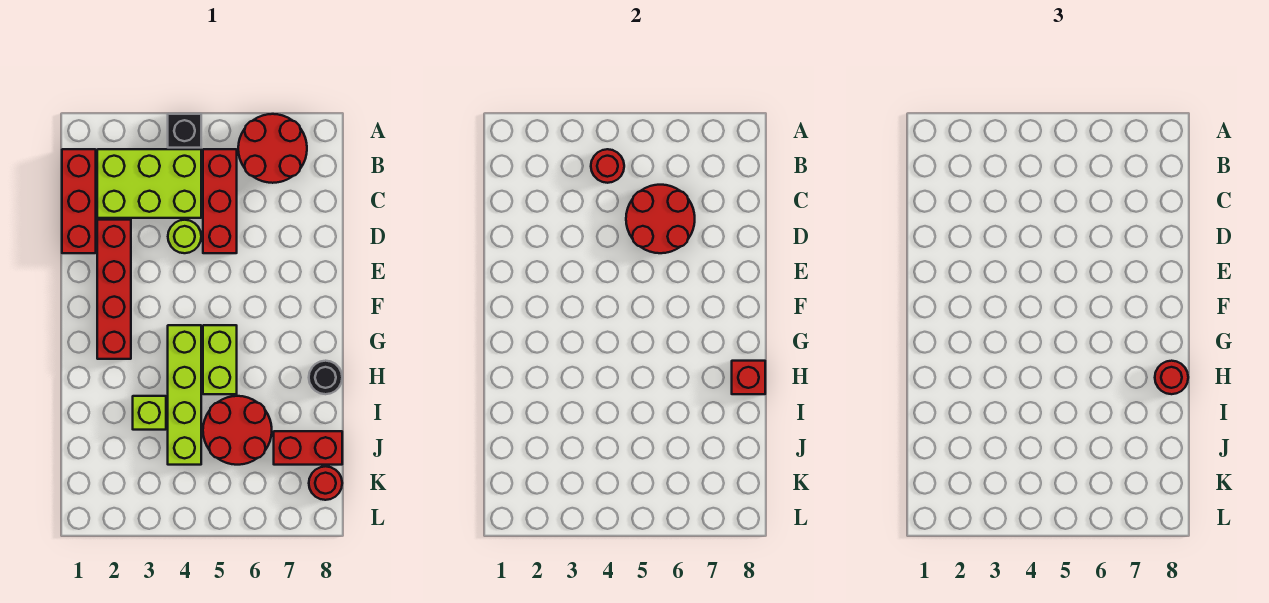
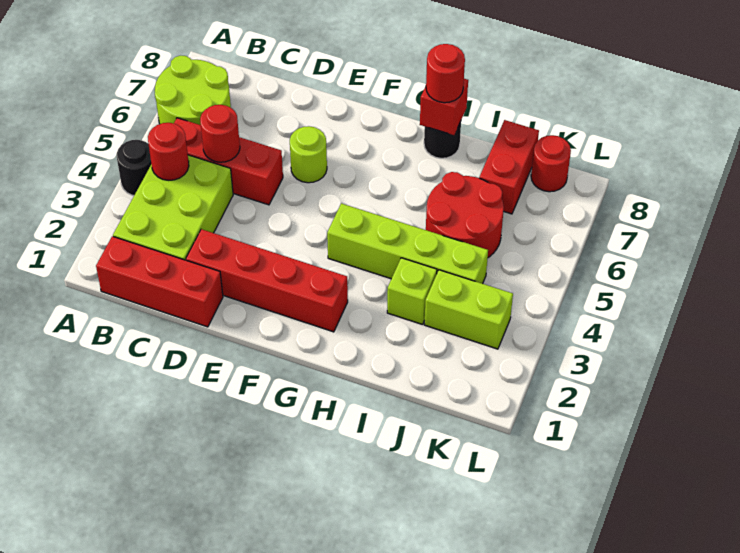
black 1x1 brick [168,114,201,148] -> black 1x1 round brick [117,140,151,195]
red 2x2 round brick [238,114,307,183] -> lime 2x2 round brick [155,56,231,125]
red 2x2 round brick [626,185,695,253] -> red 1x1 round brick [200,105,240,162]
lime 1x1 round brick [168,220,201,253] -> lime 1x1 round brick moved to [290,126,327,183]
lime 1x2 brick [203,325,237,394] -> lime 1x2 brick moved to [424,270,513,349]

